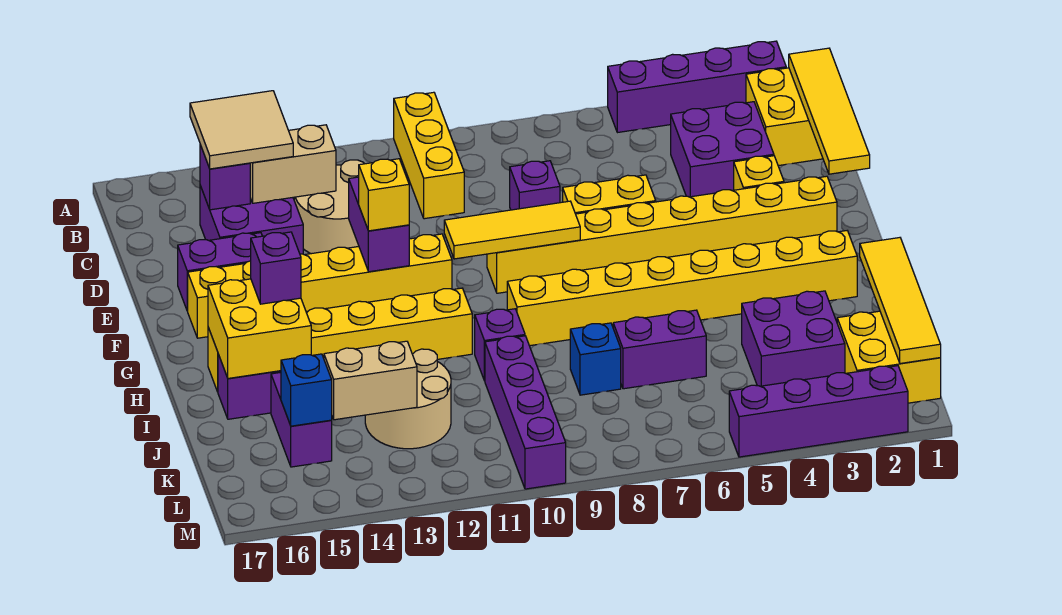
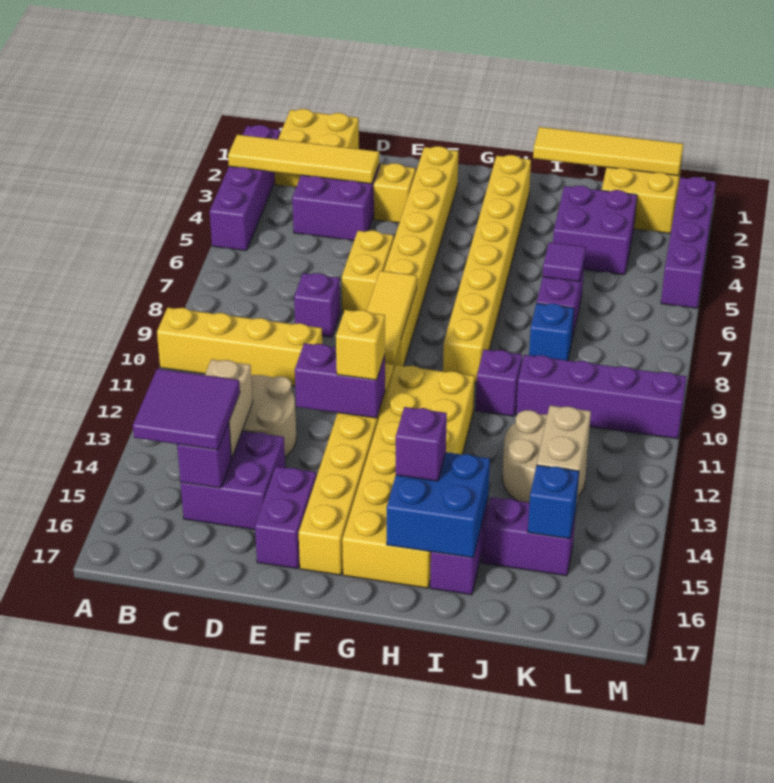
yellow 1x3 brick [394,92,464,219] -> yellow 1x4 brick [157,308,322,386]
yellow 1x4 tile [789,48,870,174] -> yellow 1x4 tile moved to [228,135,379,184]
tan 2x2 tile [190,91,293,169] -> purple 2x2 tile [133,369,240,450]
yellow 1x6 brick [208,288,472,392] -> yellow 2x6 brick [342,365,475,588]
yellow 2x2 brick [208,279,311,378] -> blue 2x2 brick [387,452,490,558]
none -> purple 1x1 tile [543,242,586,282]

